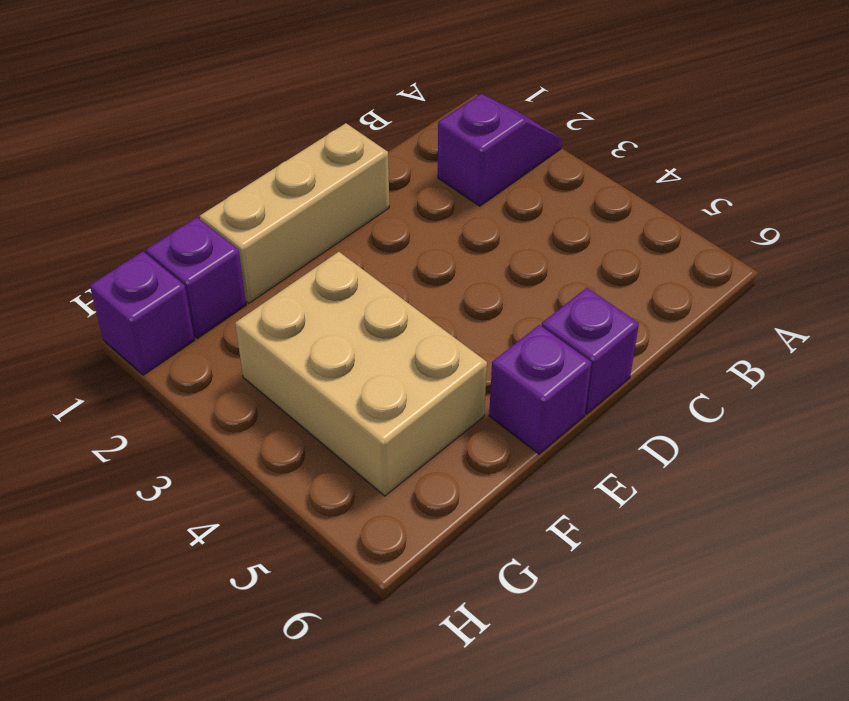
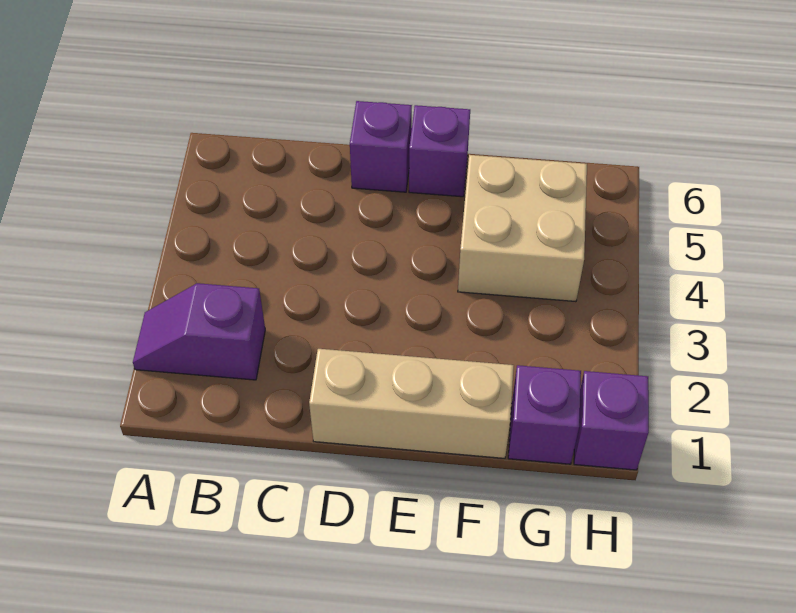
tan 2x3 brick [235,252,487,496] -> tan 2x2 brick [458,155,587,302]

